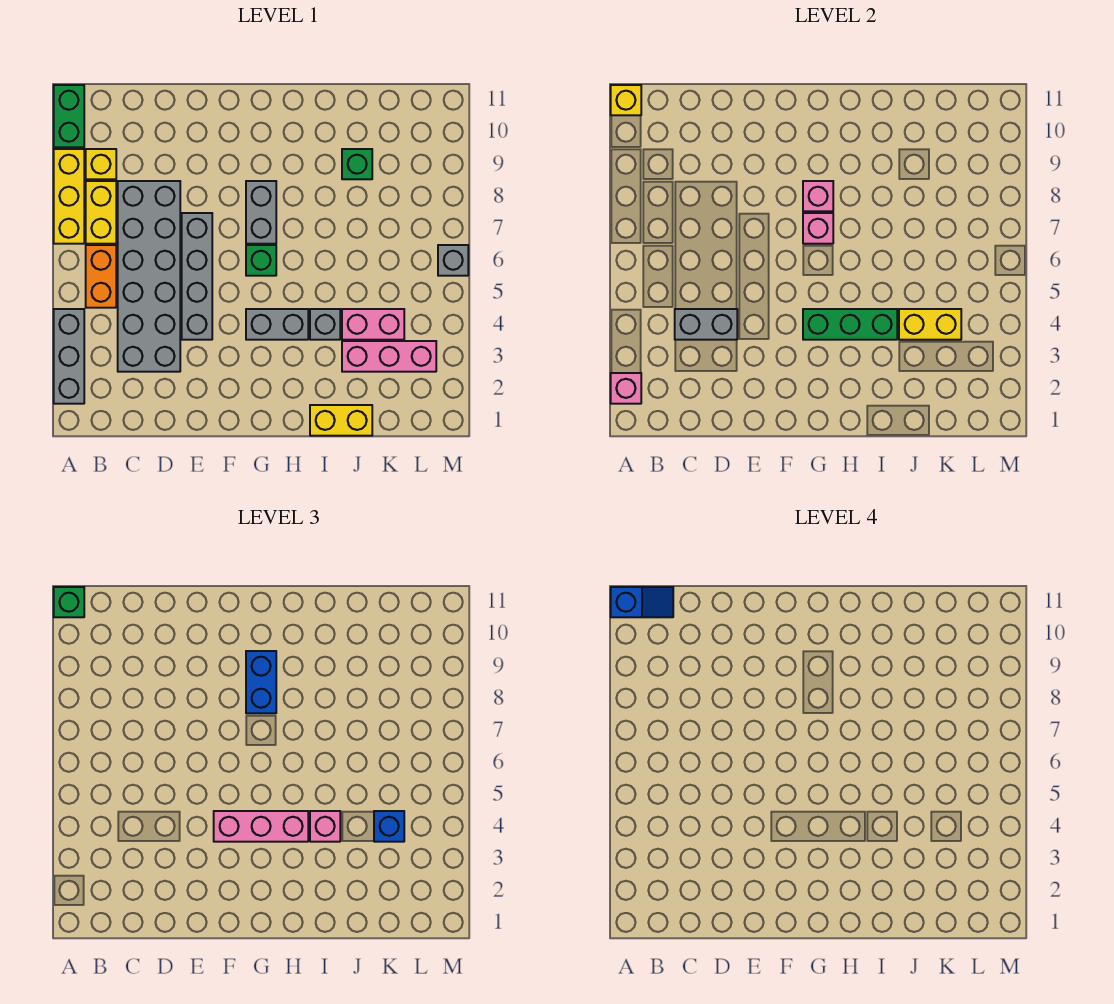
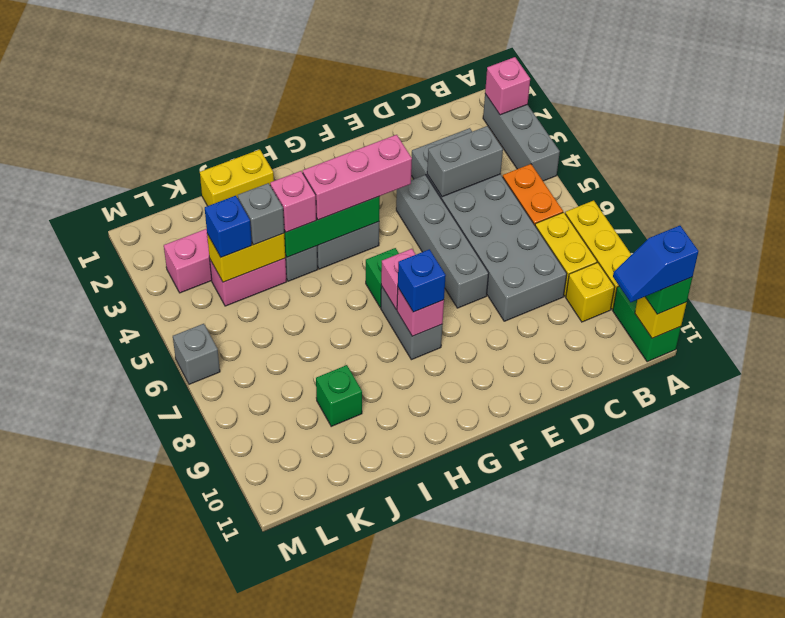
blue 1x2 brick [246,651,276,713] -> blue 1x1 brick [398,249,446,312]
none -> grey 1x1 brick [238,183,284,245]

